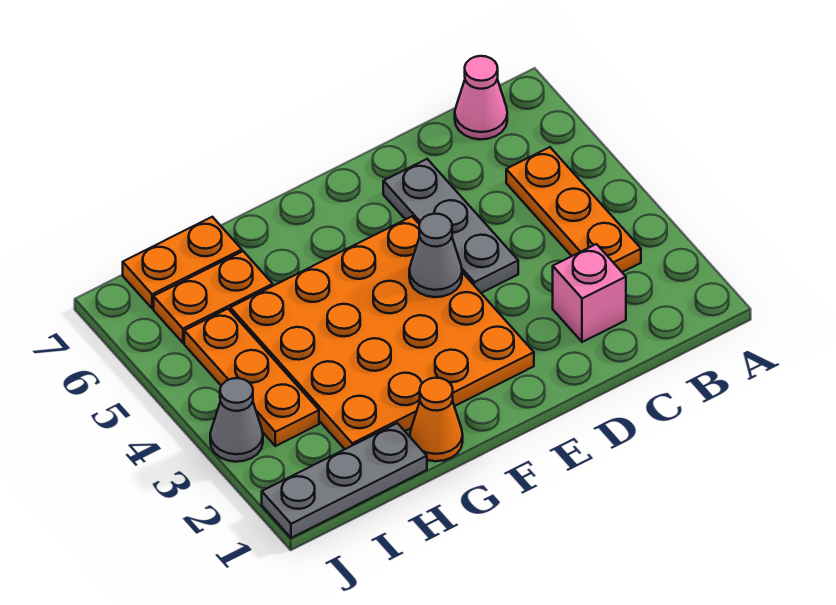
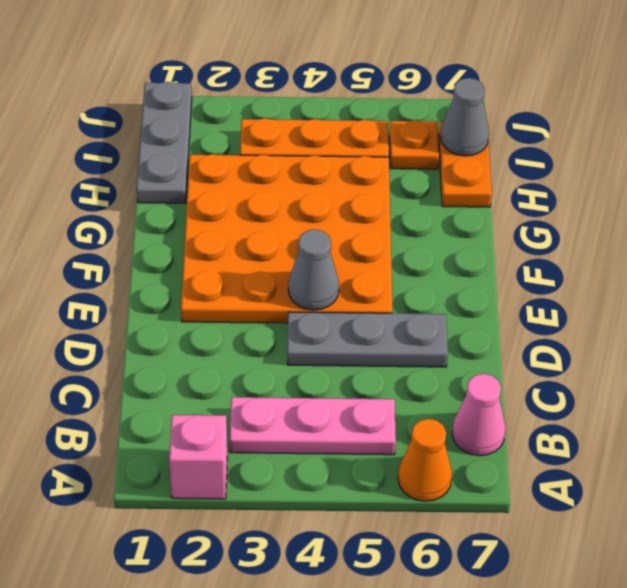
orange 1x3 plate [506,147,641,272] -> pink 1x3 plate [230,397,396,455]
pink 1x1 brick [553,244,626,342] -> pink 1x1 brick moved to [169,415,227,499]
orange 1x1 cone [410,378,463,461] -> orange 1x1 cone moved to [398,419,452,501]
orange 1x2 plate [154,251,273,343] -> orange 1x1 plate [390,120,439,169]
grey 1x1 cone [210,378,263,462] -> grey 1x1 cone moved to [441,78,489,156]

